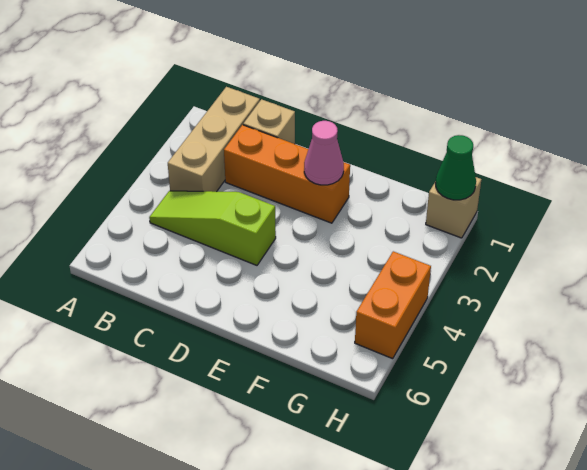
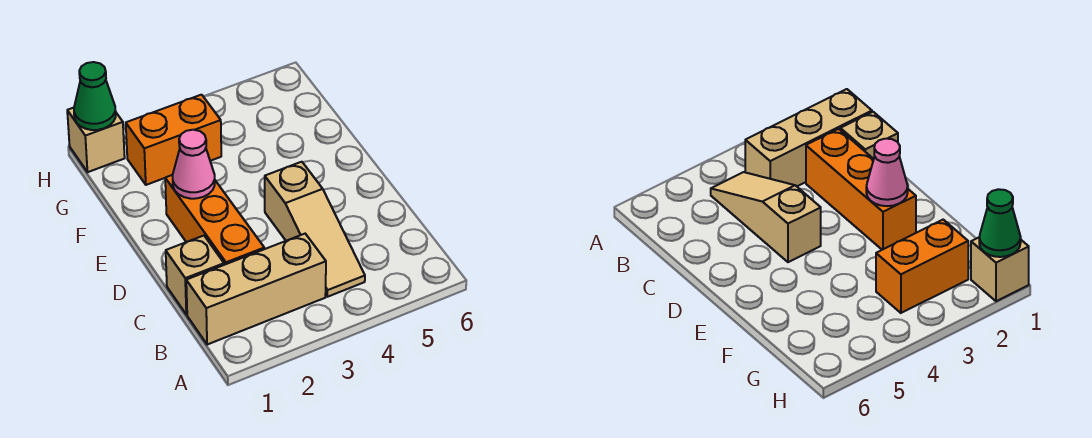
lime 1x3 slope [149,191,276,265] -> tan 1x3 slope [265,162,365,297]
orange 1x2 brick [355,251,431,359] -> orange 1x2 brick moved to [126,95,221,185]

